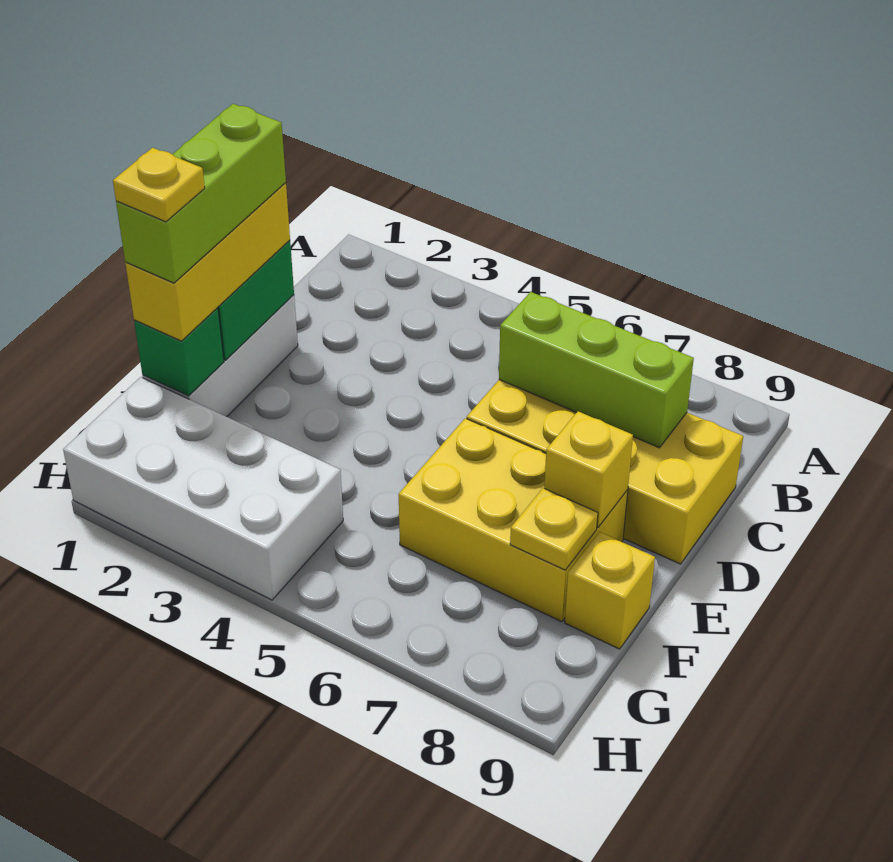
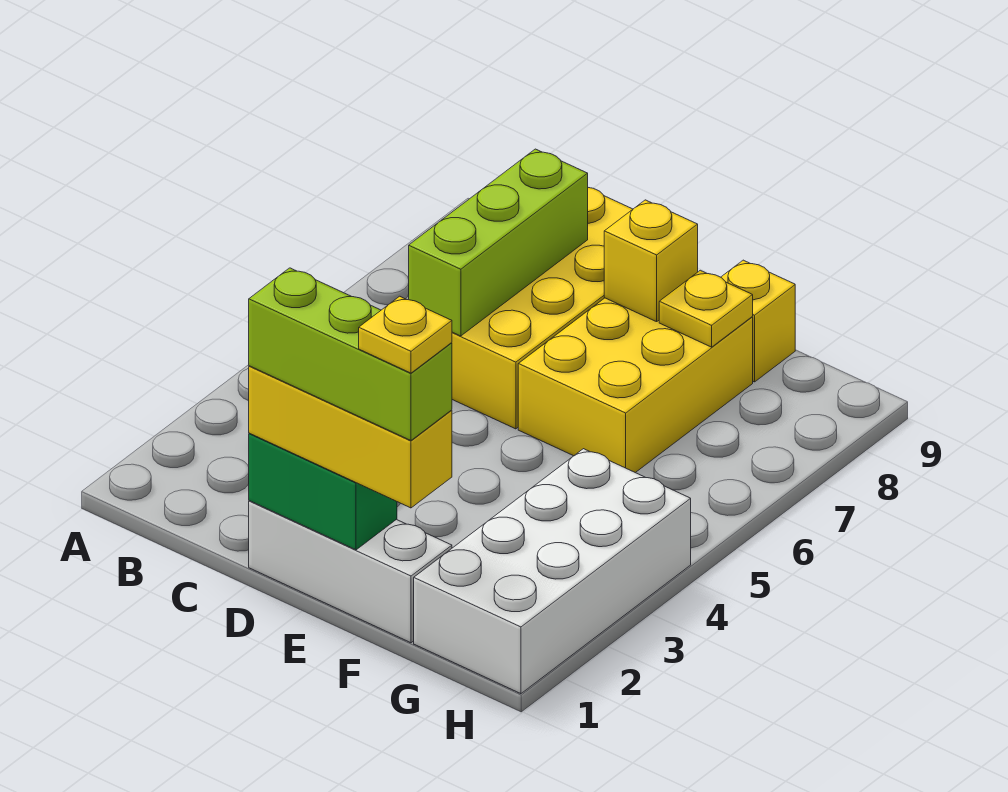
green 1x1 brick [134,308,224,396] -> none

